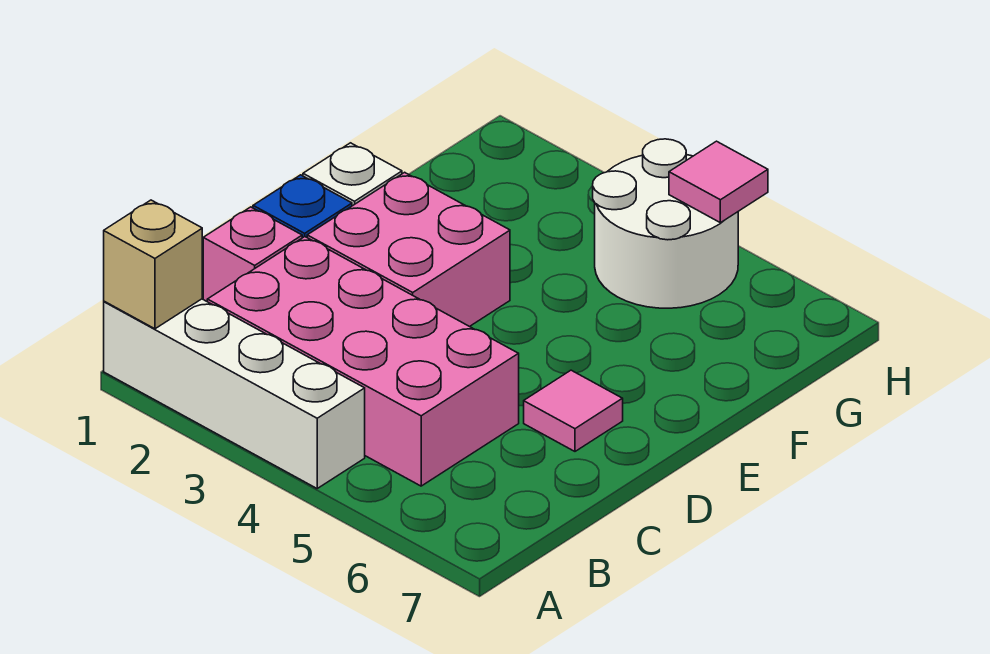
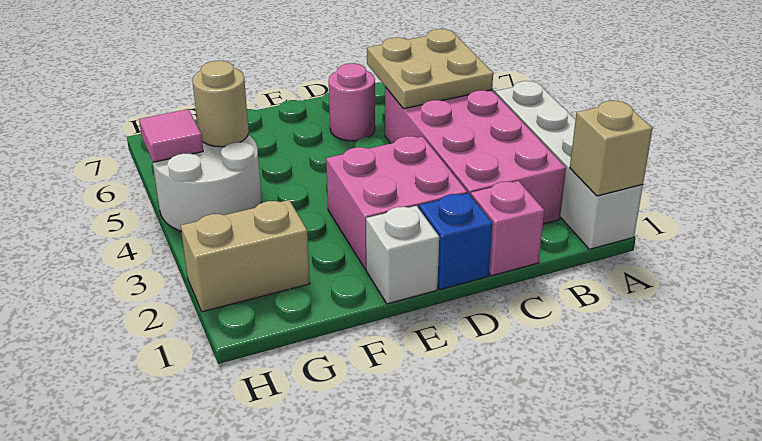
none -> tan 2x2 plate [367,29,493,109]
pink 1x1 tile [524,370,623,451] -> pink 1x1 round brick [329,63,375,141]
none -> tan 1x2 brick [181,200,310,312]
none -> tan 1x1 round brick [192,61,249,147]

